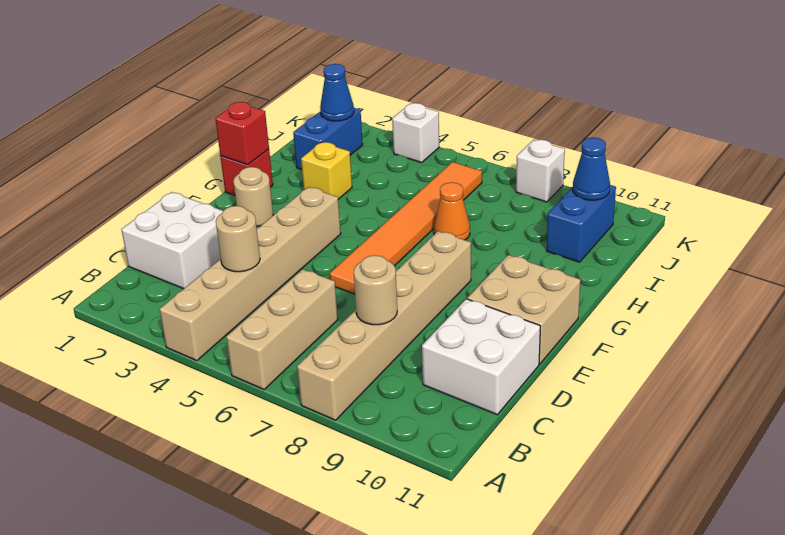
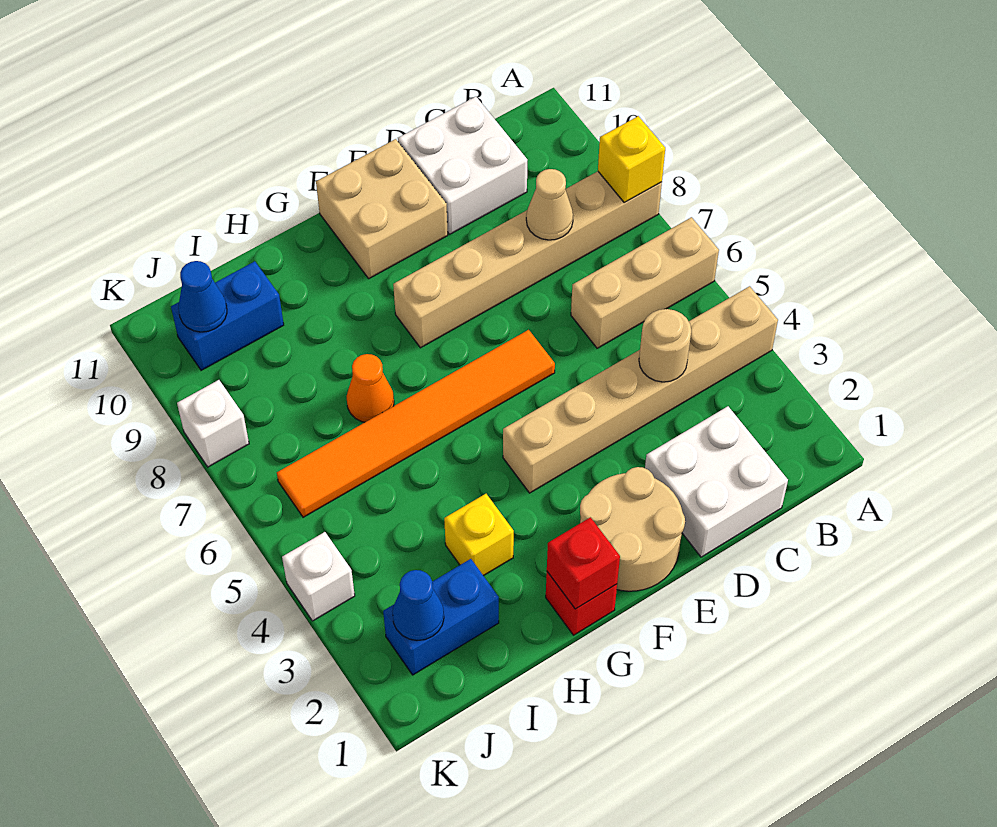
none -> yellow 1x1 brick [598,116,665,203]
tan 1x1 round brick [354,255,397,325] -> tan 1x1 cone [526,169,573,240]
tan 1x1 round brick [233,167,273,226] -> tan 2x2 round brick [580,467,685,591]

